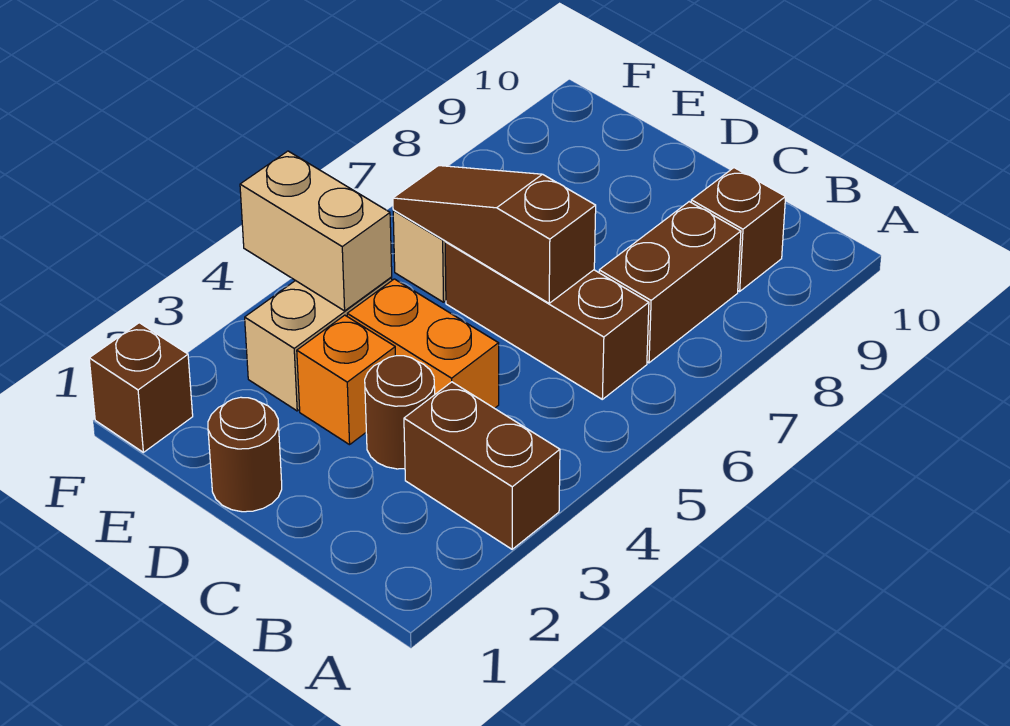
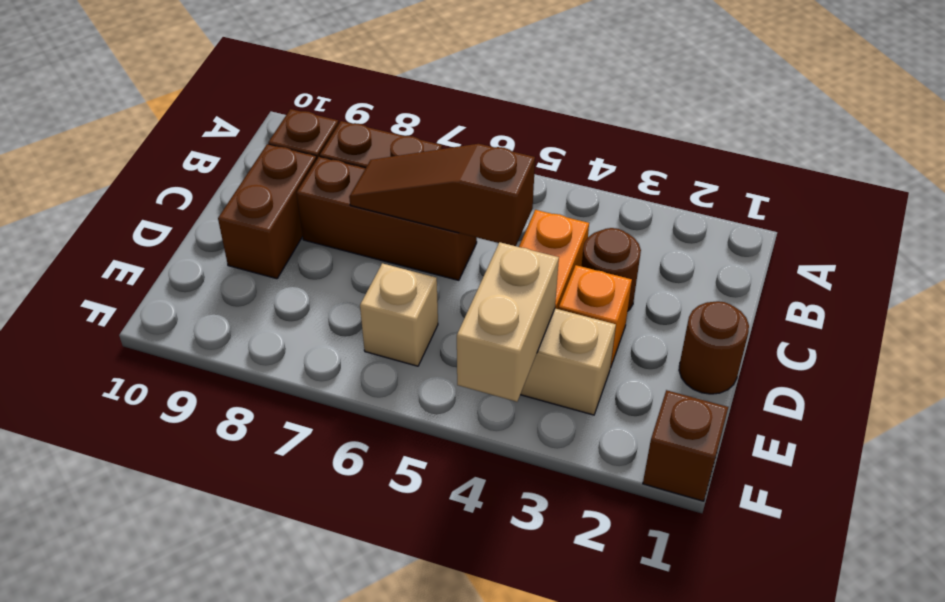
brown 1x2 brick [404,382,560,549] -> brown 1x2 brick moved to [218,144,317,279]
brown 1x3 brick [445,241,649,399] -> brown 1x3 brick turned to [297,157,477,280]
brown 1x3 slope [393,166,596,303] -> brown 1x3 slope turned to [349,144,535,246]

